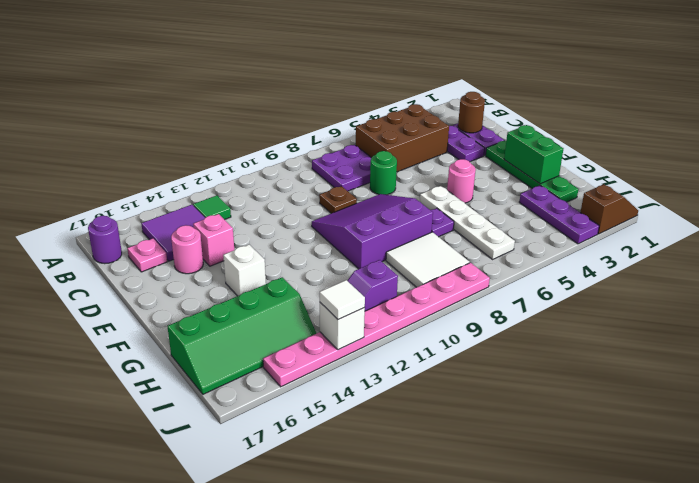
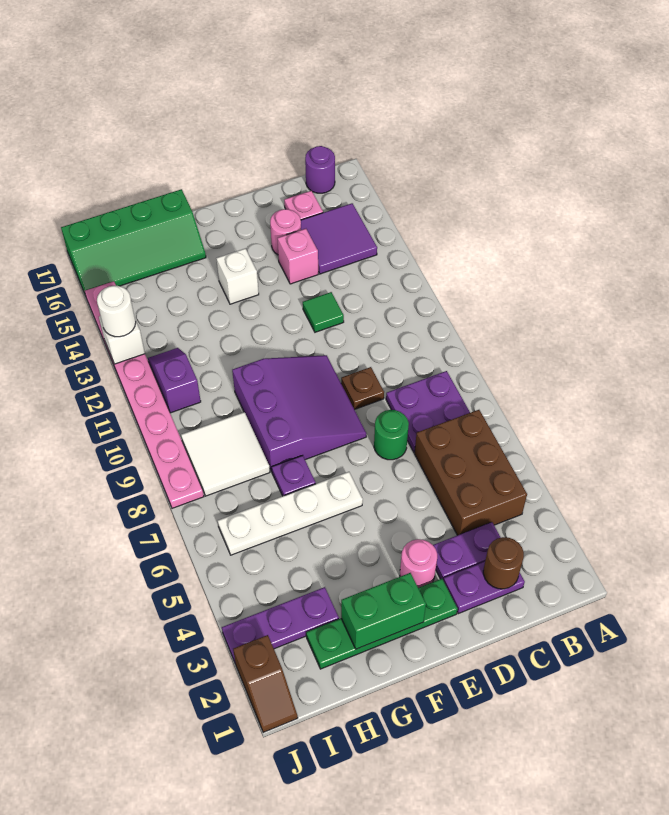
green 1x1 tile [193,195,231,220] -> green 1x1 tile moved to [303,292,344,332]
pink 1x1 round brick [447,159,476,203] -> pink 1x1 round brick moved to [400,539,437,588]
green 2x4 slope [167,277,316,394] -> green 2x4 slope turned to [61,189,206,296]
white 1x1 tile [320,280,365,320] -> white 1x1 round brick [97,286,136,337]

